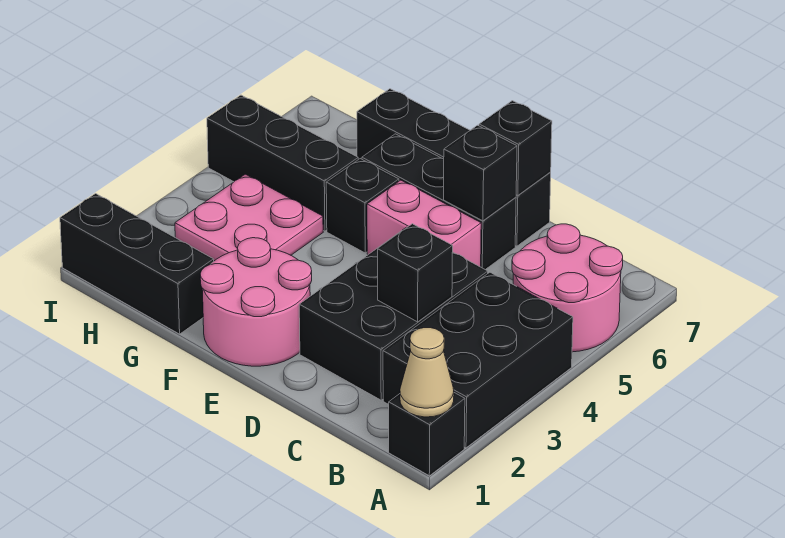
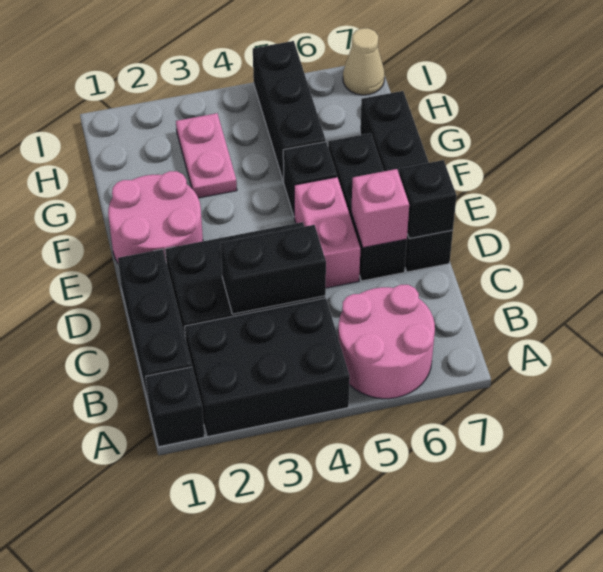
tan 1x1 cone [400,328,454,417] -> tan 1x1 cone moved to [343,28,385,95]
black 1x1 brick [378,224,453,322] -> black 1x2 brick [220,225,326,314]
black 1x1 brick [444,125,517,221] -> pink 1x1 brick [351,169,409,248]
black 1x3 brick [60,194,214,334] -> black 1x3 brick moved to [118,249,192,403]
pink 2x2 plate [175,174,323,261] -> pink 1x2 plate [176,113,237,198]

